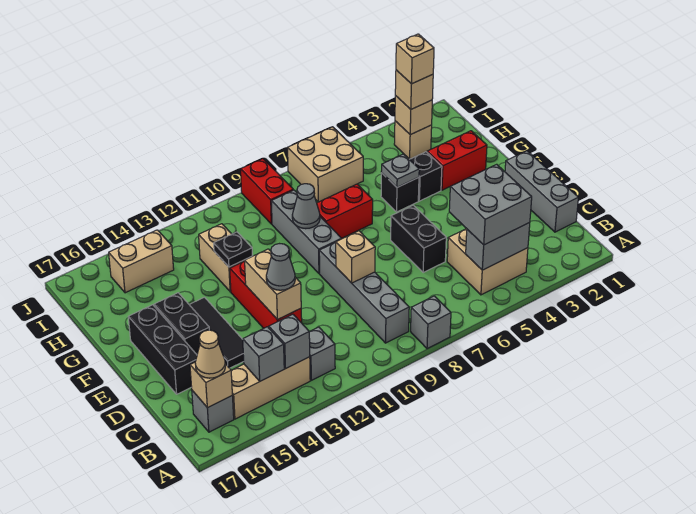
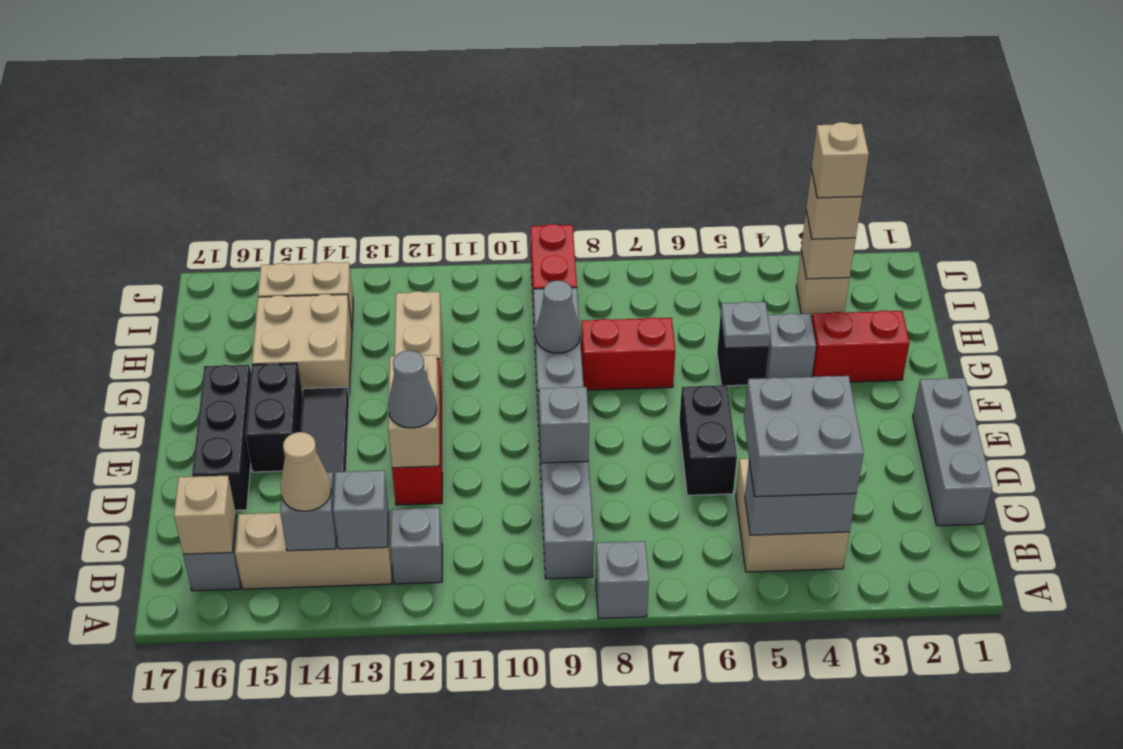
tan 1x1 cone [195,330,225,378] -> tan 1x1 cone moved to [280,432,332,511]
tan 1x1 brick [335,231,375,283] -> grey 1x1 brick [539,387,589,463]
black 1x1 brick [409,152,442,201] -> grey 1x1 brick [766,313,816,378]
black 1x1 plate [214,232,252,267] -> none
tan 2x2 brick [288,127,363,202] -> tan 2x2 brick moved to [252,294,352,399]

